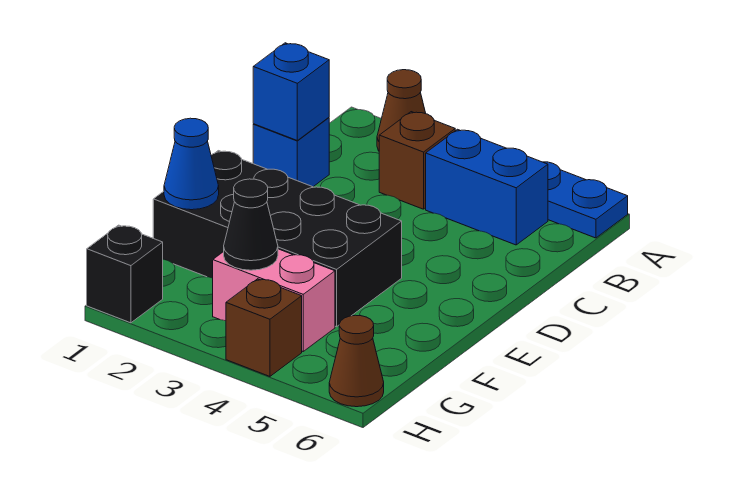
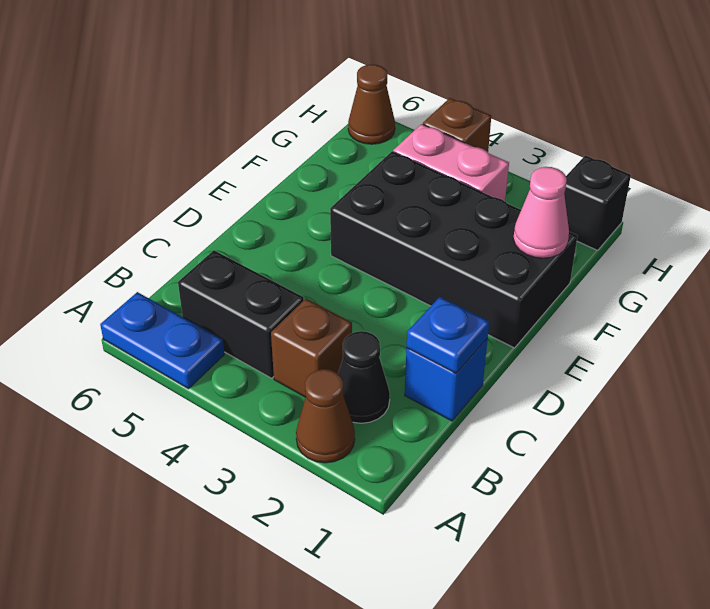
blue 1x2 brick [426,129,548,245] -> black 1x2 brick [178,250,304,378]
blue 1x1 brick [253,43,329,140] -> blue 1x1 plate [407,297,489,373]
blue 1x1 cone [164,118,219,210] -> pink 1x1 cone [513,167,569,258]
black 1x1 cone [224,179,278,270] -> black 1x1 cone moved to [338,331,390,423]

